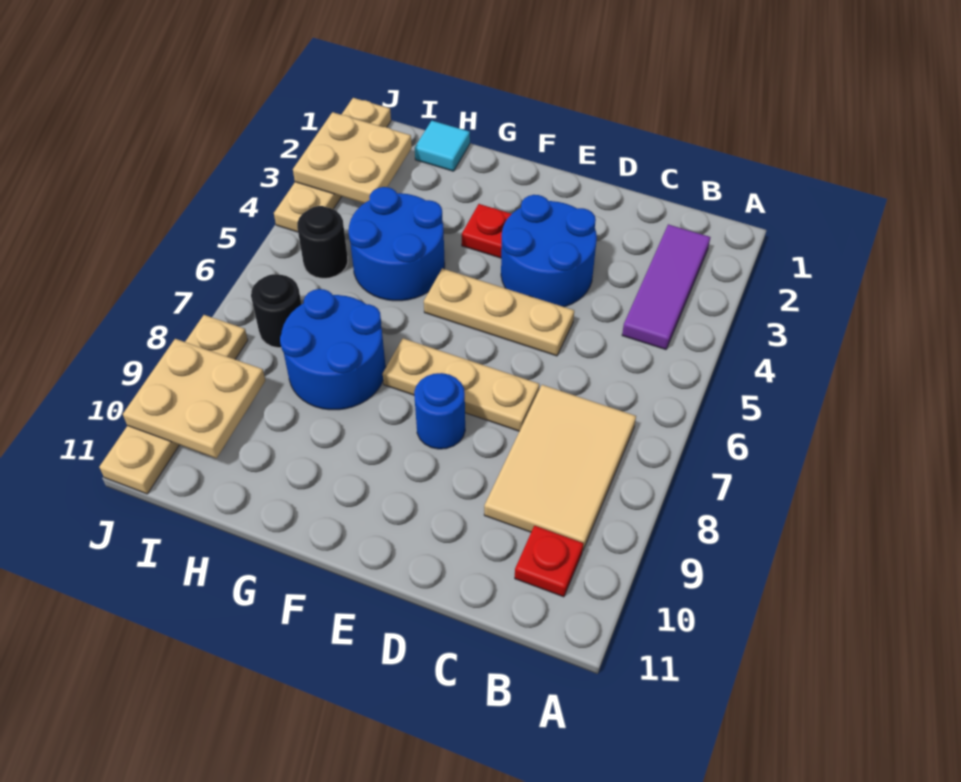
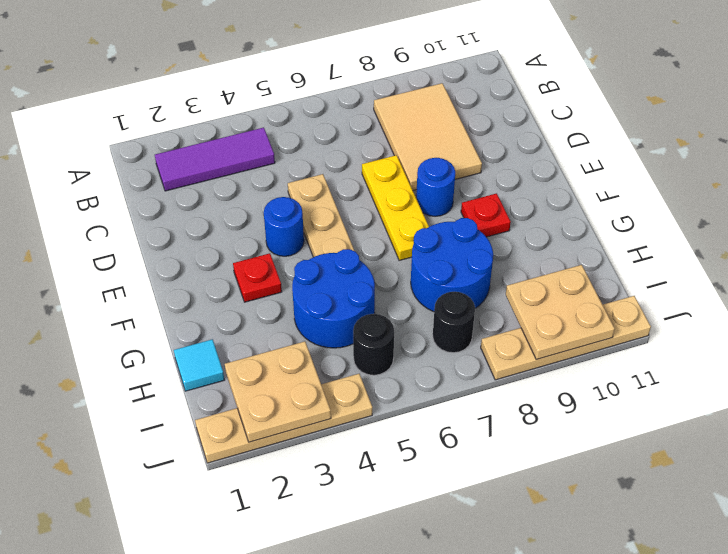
tan 2x3 tile [484,385,636,551] -> tan 2x3 tile turned to [374,83,482,190]
red 1x1 plate [515,526,583,597] -> red 1x1 plate moved to [461,193,511,237]
blue 2x2 round brick [501,195,597,307] -> blue 1x1 round brick [264,197,304,256]
tan 1x3 plate [383,338,539,431] -> yellow 1x3 plate [362,155,429,260]

